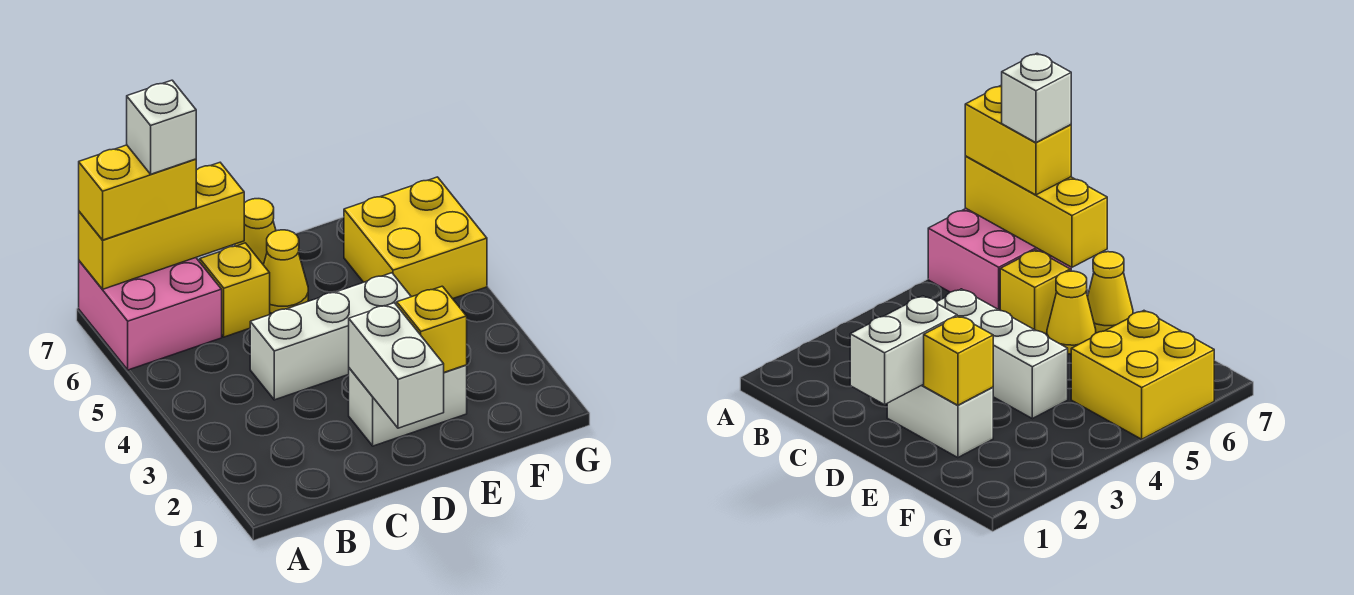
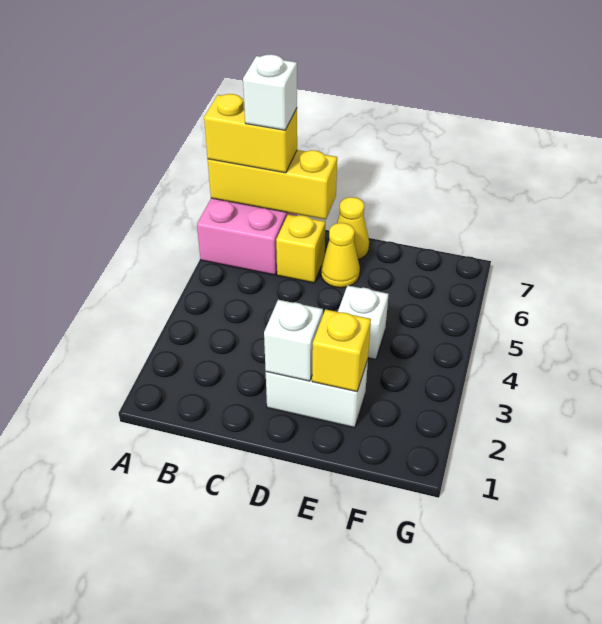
white 1x3 brick [250,273,411,400] -> white 1x1 brick [338,286,389,359]
white 1x2 brick [349,303,444,428] -> white 1x1 brick [264,300,323,381]
yellow 2x2 brick [344,177,487,299] -> none

